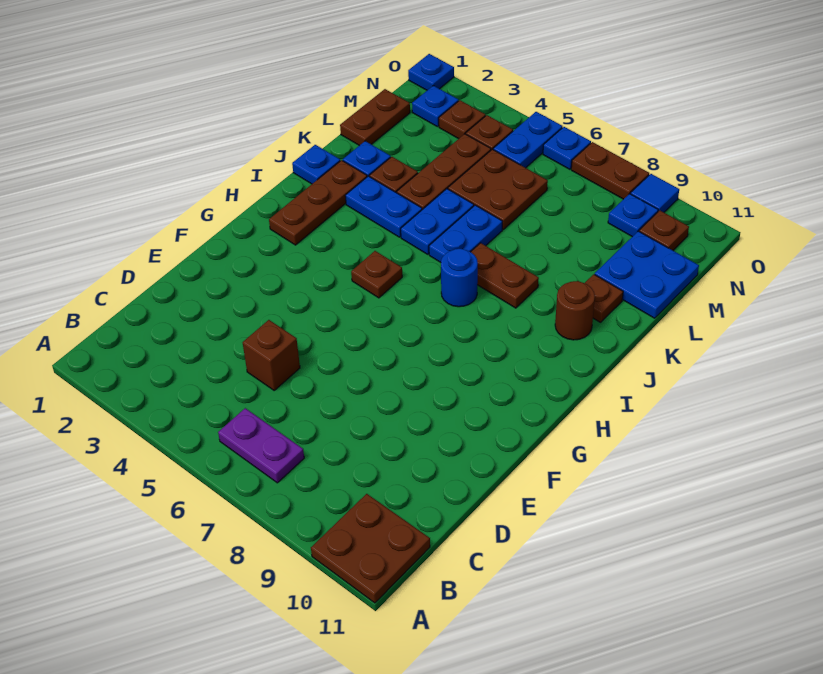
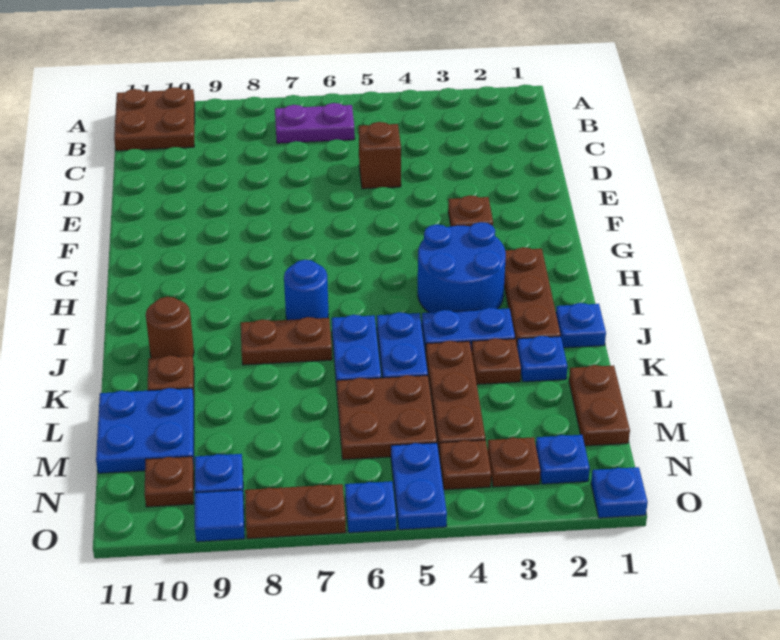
none -> blue 2x2 round brick [418,222,506,313]
brown 1x1 plate [351,251,402,298] -> brown 1x1 plate moved to [448,195,493,226]

